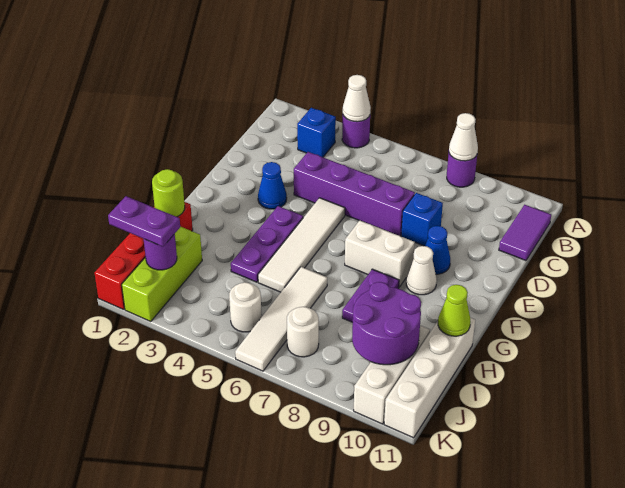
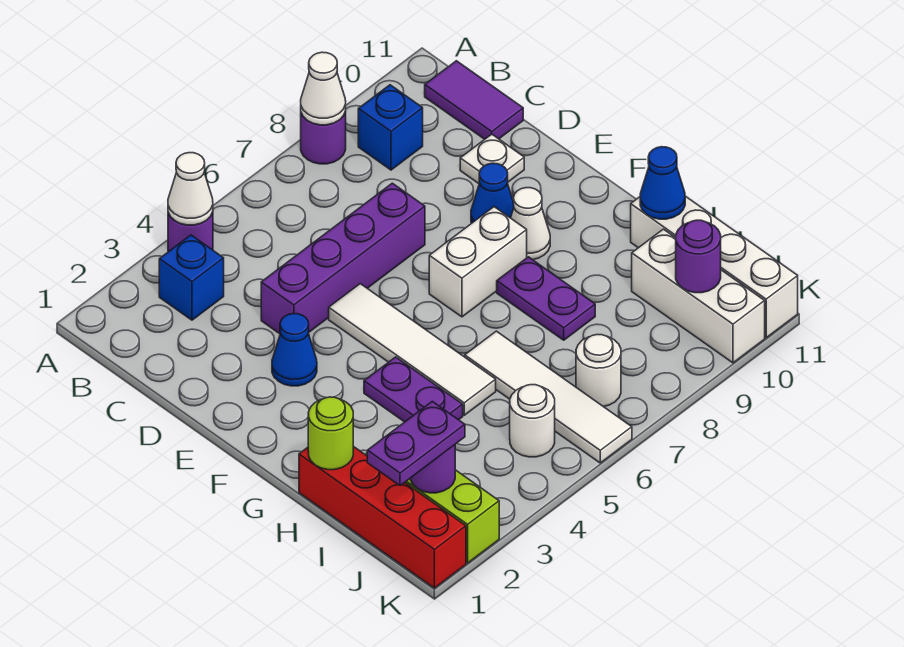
blue 1x1 brick [401,193,443,246] -> blue 1x1 brick moved to [358,85,423,170]
none -> white 1x1 plate [460,134,524,184]
purple 1x3 plate [231,206,303,282] -> purple 1x2 plate [364,357,463,422]
lime 1x1 cone [438,285,471,336] -> blue 1x1 cone [640,147,685,219]
purple 2x2 round brick [352,282,421,365] -> purple 1x1 round brick [676,220,721,293]

